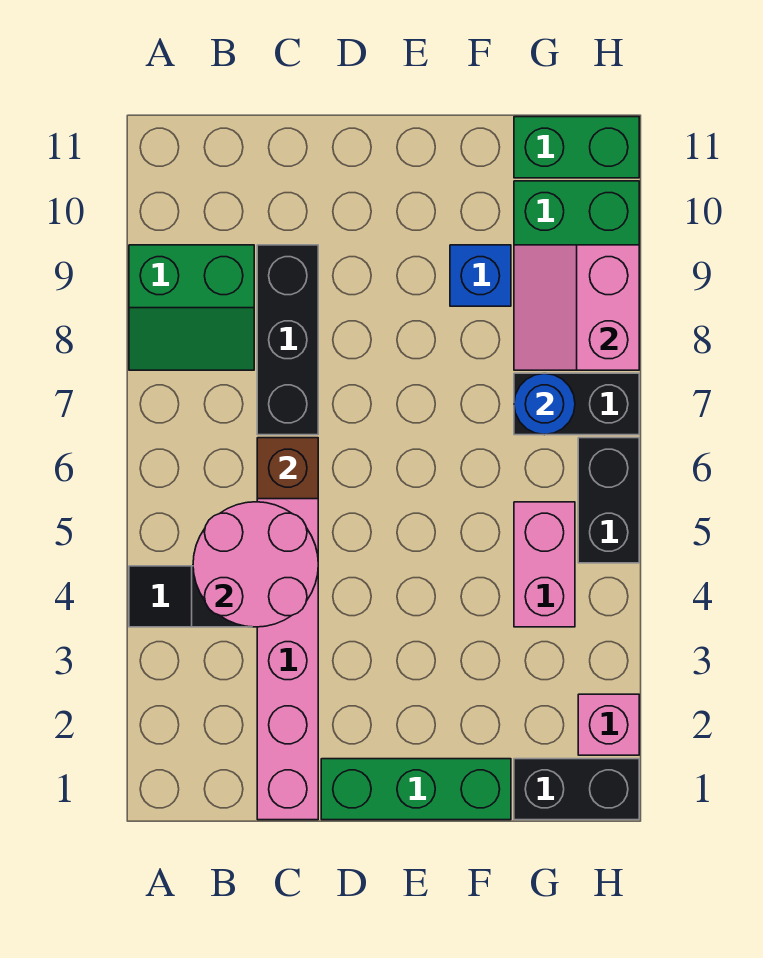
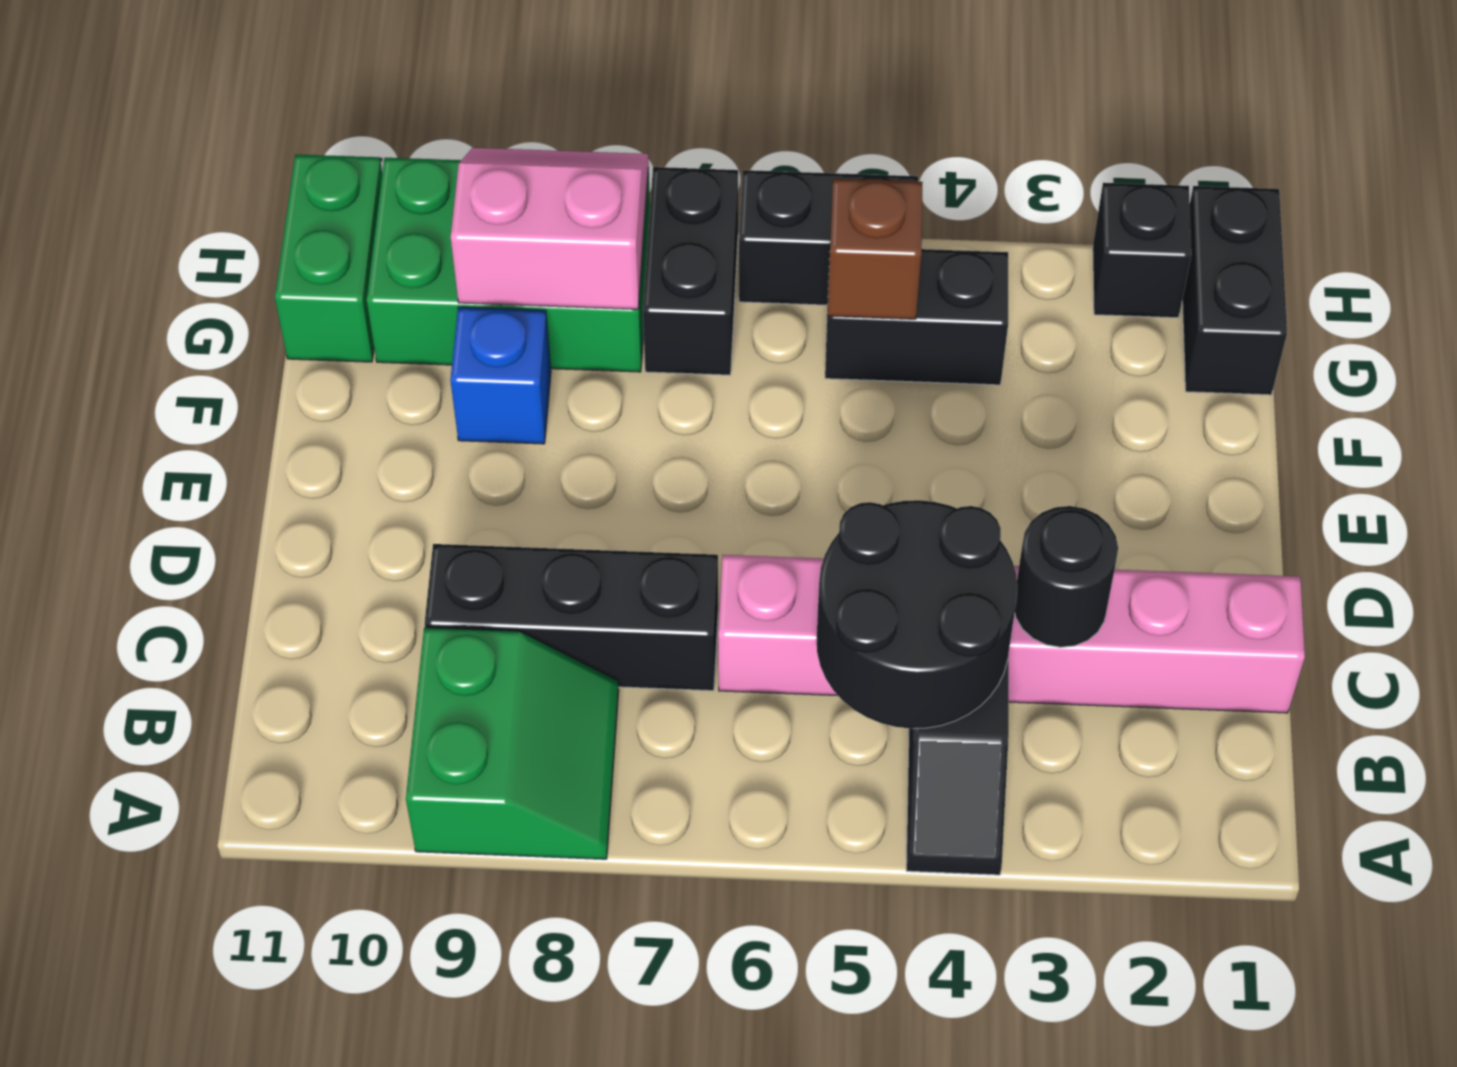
pink 2x2 round brick [193,502,318,627] -> black 2x2 round brick [816,500,1017,729]
none -> black 1x1 round brick [1015,506,1118,647]
brown 1x1 brick [257,438,318,499] -> brown 1x1 brick moved to [828,179,923,319]
green 1x3 brick [321,759,511,820] -> none
pink 1x2 brick [514,502,575,627] -> black 1x2 brick [825,249,1008,385]
blue 1x1 round brick [514,374,575,435] -> none
pink 2x2 slope [514,245,639,370] -> pink 2x2 slope turned to [451,148,649,309]
pink 1x1 brick [578,694,639,755] -> black 1x1 brick [1093,183,1191,318]

